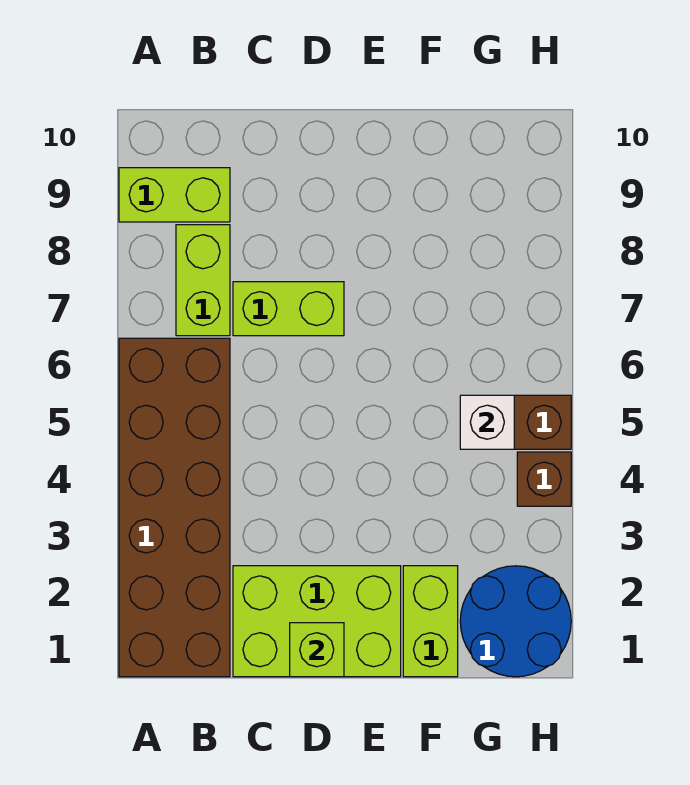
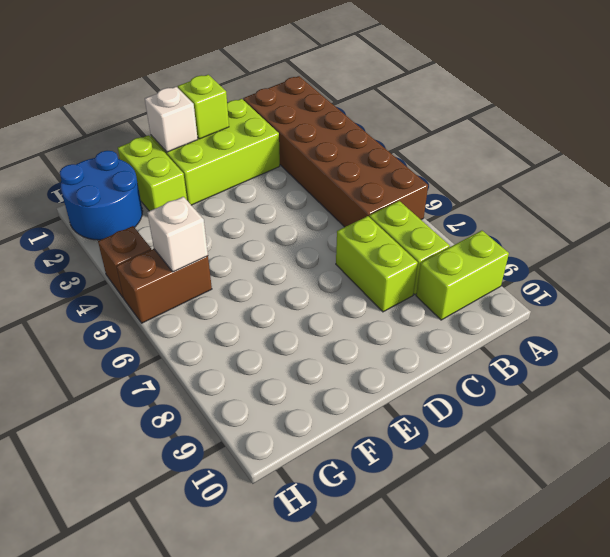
lime 1x2 brick [233,282,344,336] -> lime 1x2 brick turned to [336,216,418,312]
none -> white 1x1 brick [145,87,198,152]

